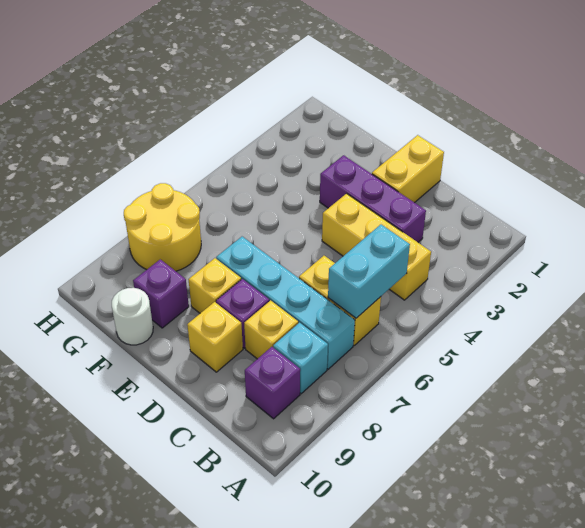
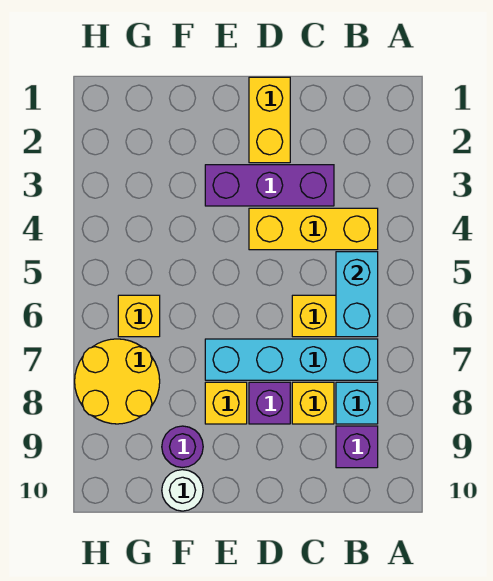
yellow 1x1 brick [187,302,243,372] -> yellow 1x1 brick moved to [118,295,160,337]
purple 1x1 brick [133,259,189,328] -> purple 1x1 round brick [162,426,203,467]

